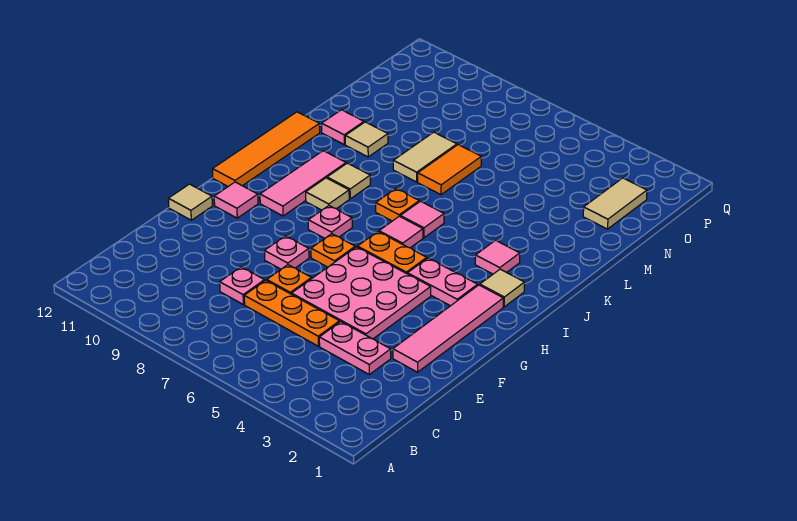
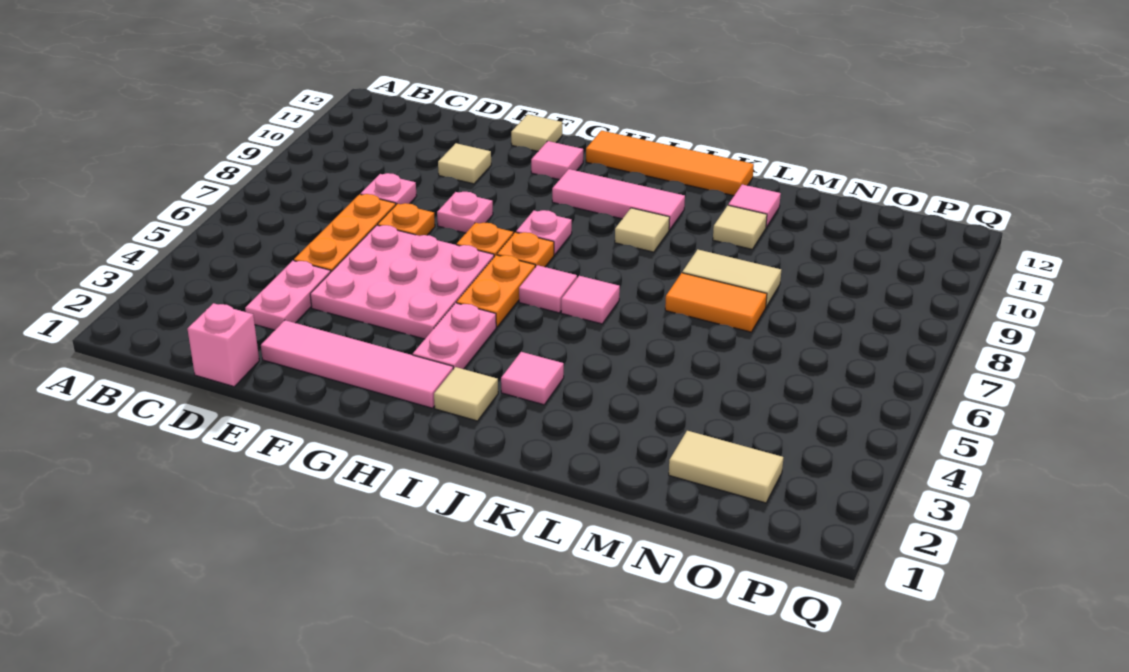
none -> pink 1x1 brick [188,303,259,386]
tan 1x1 tile [306,178,349,210] -> tan 1x1 tile moved to [438,143,491,184]
orange 1x1 plate [376,189,419,221] -> orange 1x1 plate moved to [497,232,554,267]

